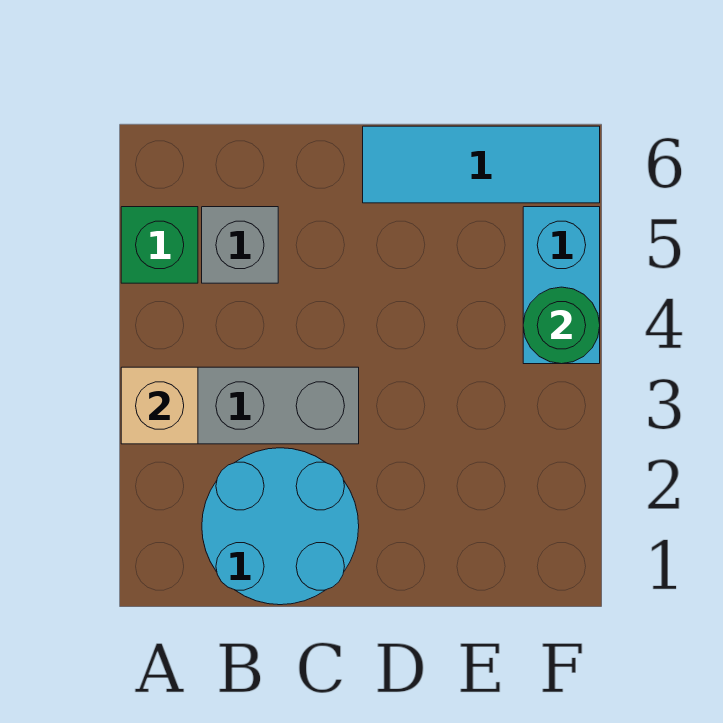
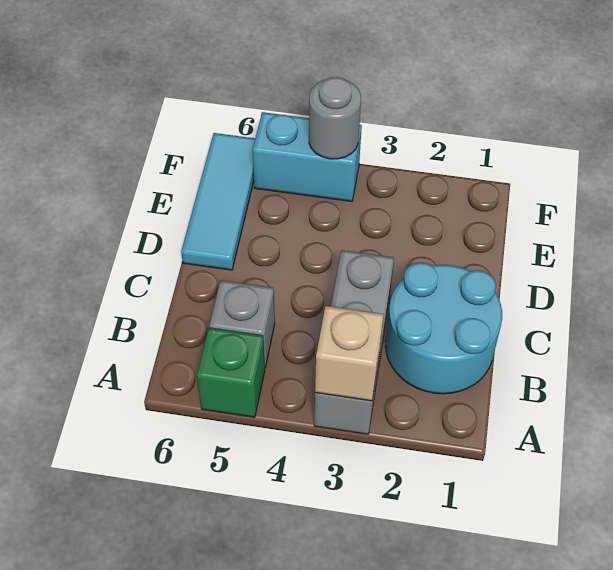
green 1x1 round brick [523,287,600,364] -> grey 1x1 round brick [309,77,361,159]

